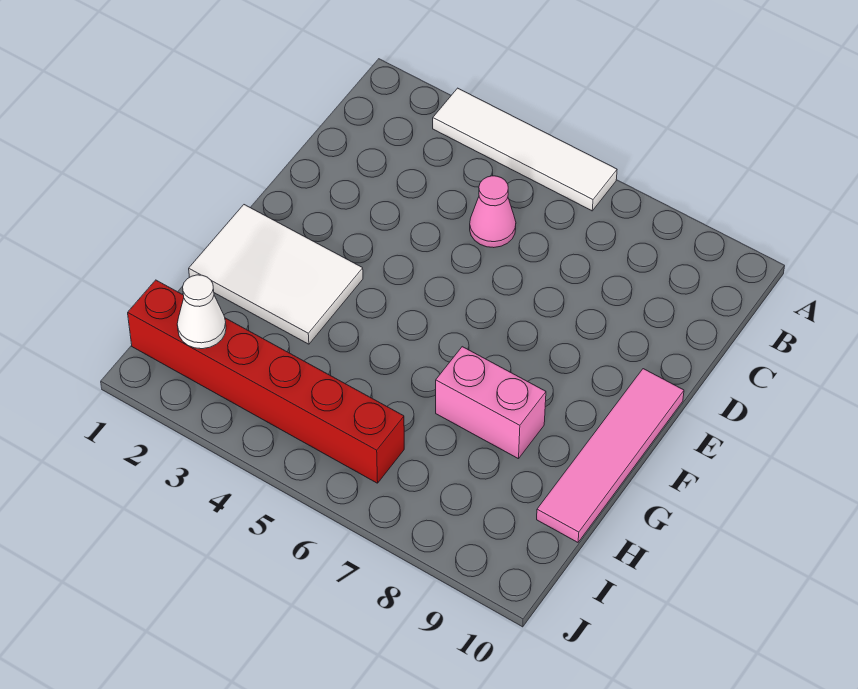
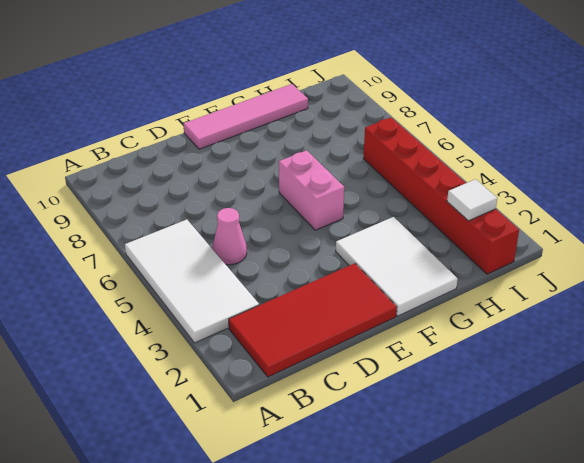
white 1x4 tile [433,88,617,211] -> white 2x4 tile [125,220,259,343]
none -> red 2x4 tile [229,263,397,377]
pink 1x2 brick [436,347,546,459] -> pink 1x2 brick moved to [279,150,344,230]
white 1x1 cone [177,275,226,349] -> white 1x1 tile [447,179,497,221]

